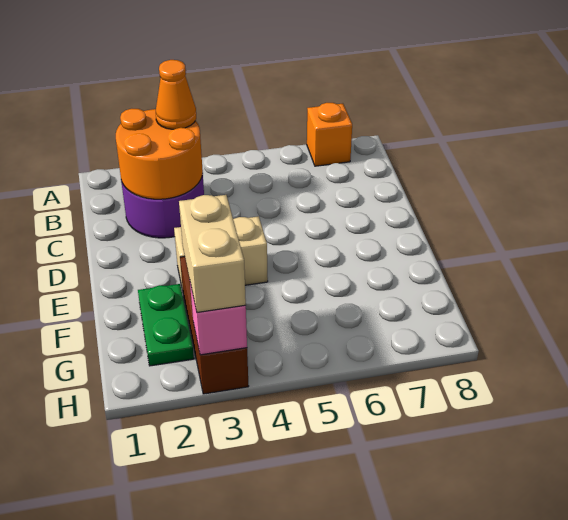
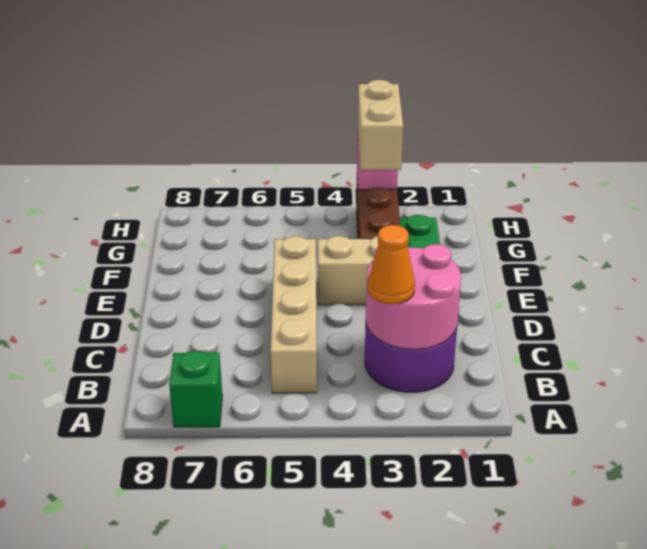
orange 1x1 brick [307,103,352,166] -> green 1x1 brick [169,351,222,427]
orange 2x2 round brick [116,109,203,199] -> pink 2x2 round brick [366,244,461,350]
none -> tan 1x4 brick [270,236,317,393]

